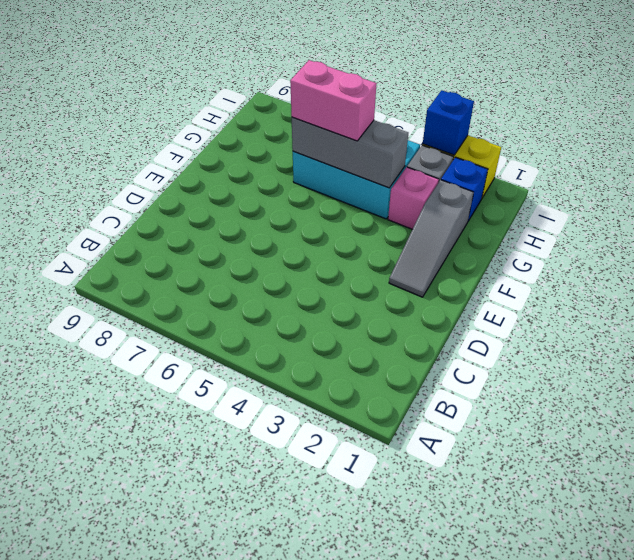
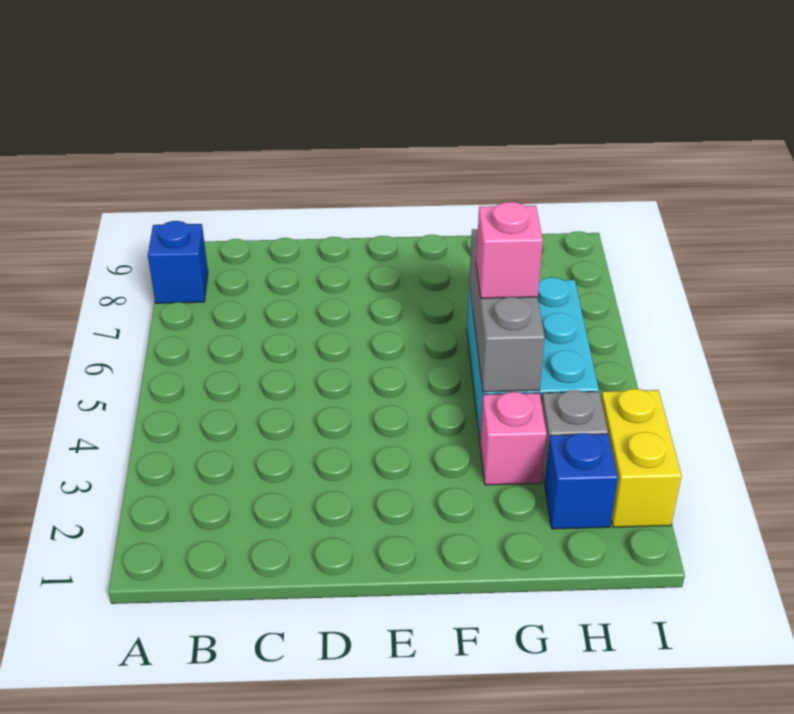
grey 1x3 slope [389,180,474,297] -> none
pink 1x2 brick [290,60,377,141] -> pink 1x1 brick [476,202,543,298]
blue 1x1 brick [423,90,474,155] -> blue 1x1 brick moved to [148,221,208,303]

